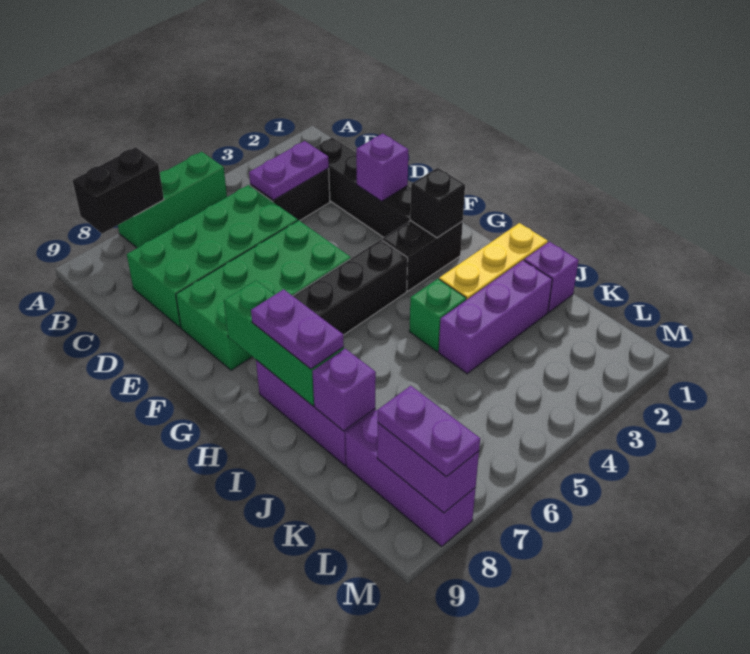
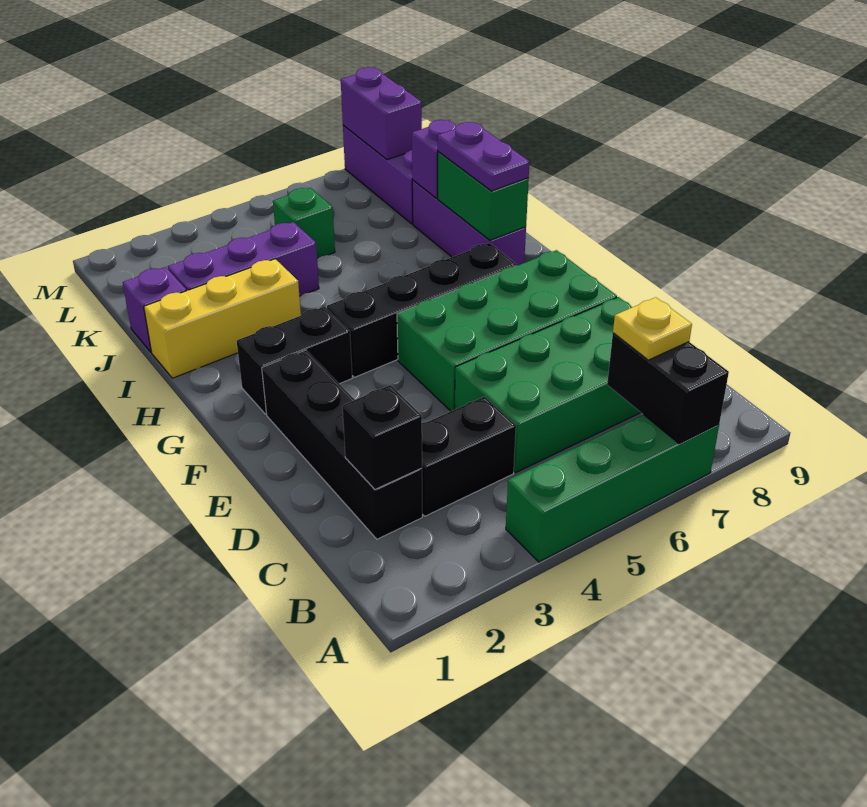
green 1x3 brick [118,152,227,248] -> green 1x4 brick [506,415,719,562]
black 1x2 brick [73,147,164,234] -> black 1x2 brick turned to [607,333,729,443]
none -> yellow 1x1 plate [613,297,692,360]
purple 1x2 plate [249,141,329,200] -> none
purple 1x1 brick [356,133,408,201] -> none
black 1x1 brick [410,168,465,238] -> black 1x1 brick moved to [342,385,422,489]
green 1x3 brick [224,280,344,406] -> green 1x2 brick [438,152,529,240]
green 1x1 brick [409,279,466,352] -> green 1x1 brick moved to [273,188,335,259]
purple 1x2 plate [378,386,480,477] -> none

